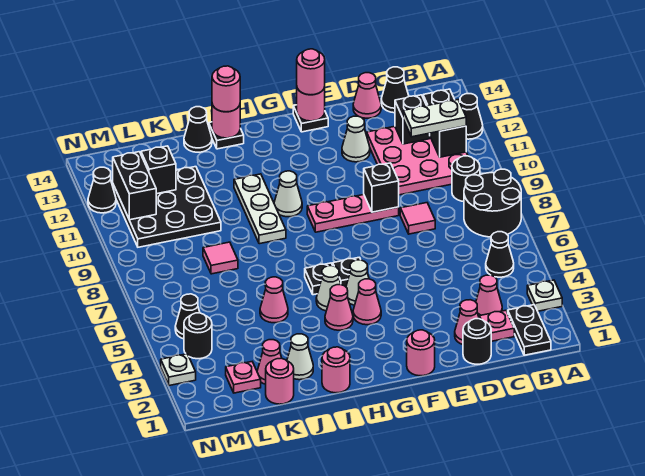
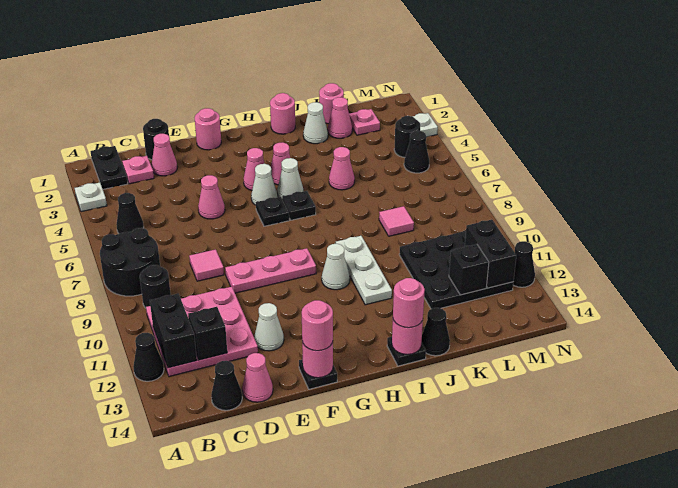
white 1x2 plate [403,100,466,137] -> none
pink 1x1 cone [476,275,502,316] -> pink 1x1 cone moved to [198,175,225,219]
black 1x1 brick [364,163,399,212] -> none

